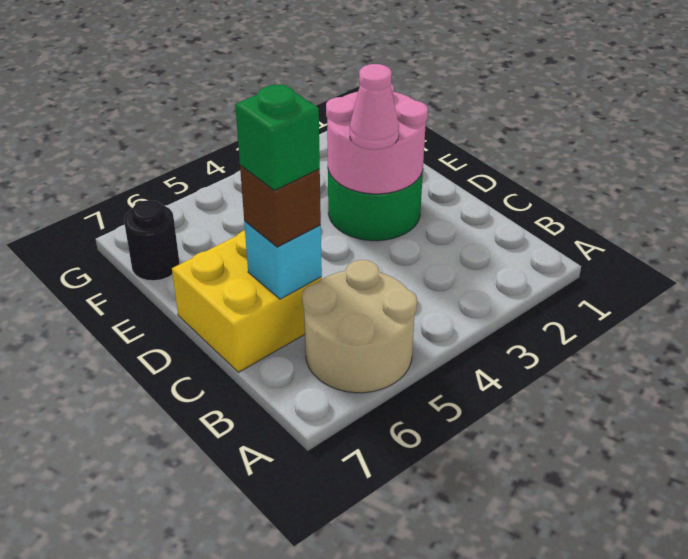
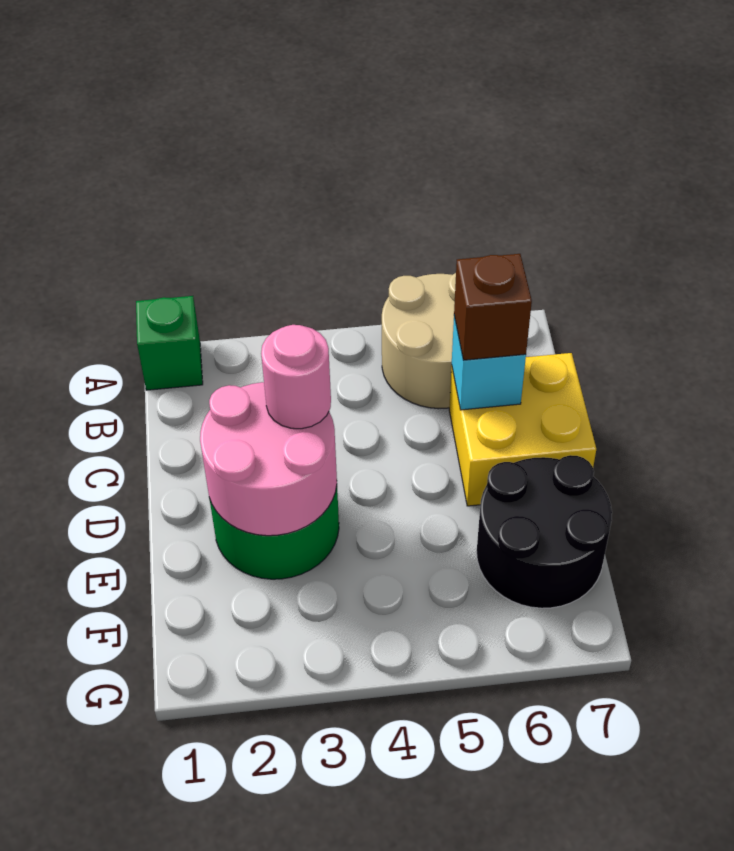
green 1x1 brick [235,84,320,190] -> green 1x1 brick moved to [136,296,203,390]
pink 1x1 cone [350,64,399,150] -> pink 1x1 round brick [261,325,331,429]
black 1x1 round brick [124,200,180,281] -> black 2x2 round brick [477,455,612,608]

